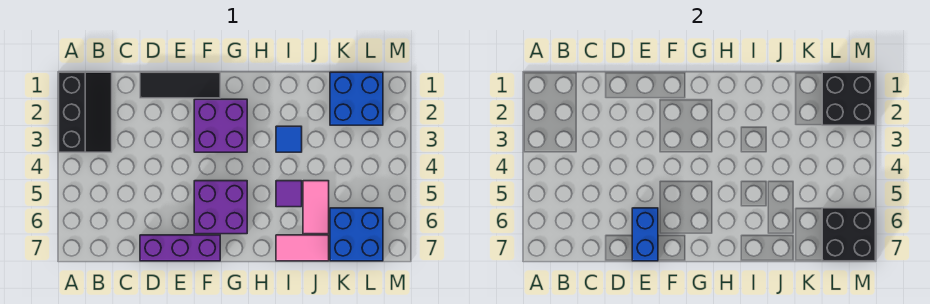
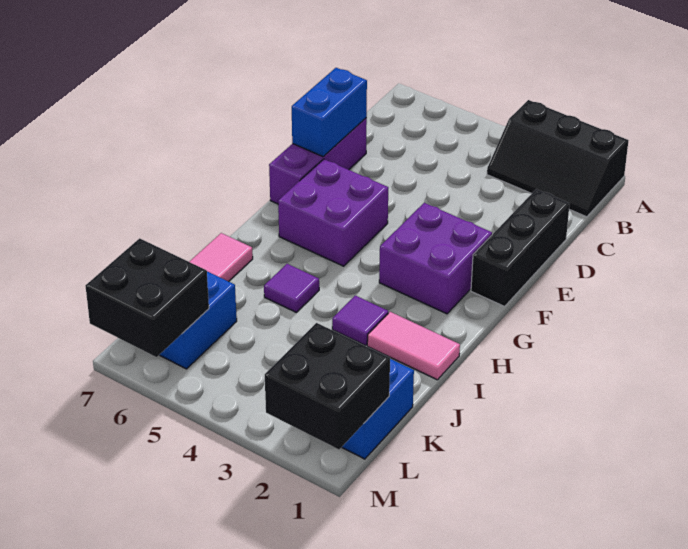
black 1x3 tile [140,72,220,98] -> black 1x3 brick [471,189,570,306]
blue 1x2 brick [632,208,658,261] -> blue 1x2 brick turned to [292,68,367,157]
blue 1x1 tile [276,126,302,152] -> purple 1x1 tile [332,296,388,345]
pink 1x2 tile [303,181,329,234] -> pink 1x2 tile moved to [367,312,460,380]

